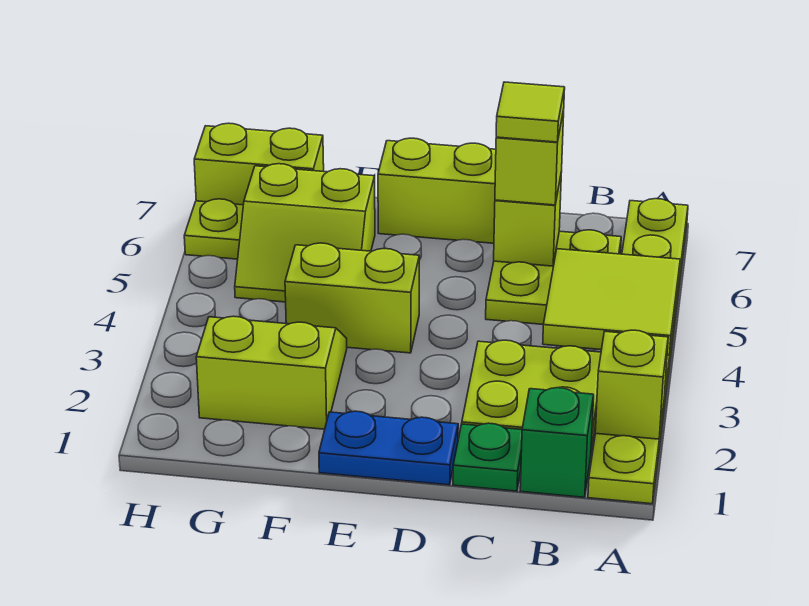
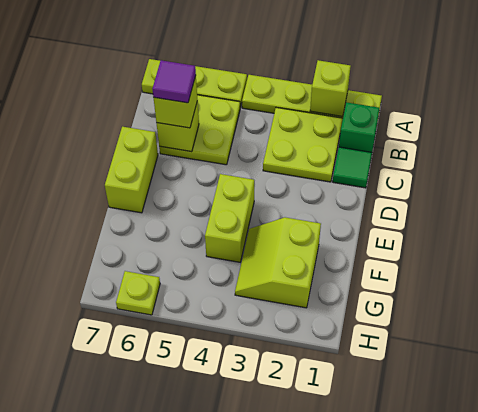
lime 2x2 tile [543,249,680,356] -> none
green 1x1 plate [453,423,522,491] -> green 1x1 tile [333,147,372,188]
lime 1x1 tile [496,82,565,142] -> purple 1x1 tile [153,60,196,103]
blue 1x2 plate [319,411,458,485] -> none
lime 2x2 slope [235,164,375,302] -> none
lime 1x2 brick [194,123,324,205] -> none

